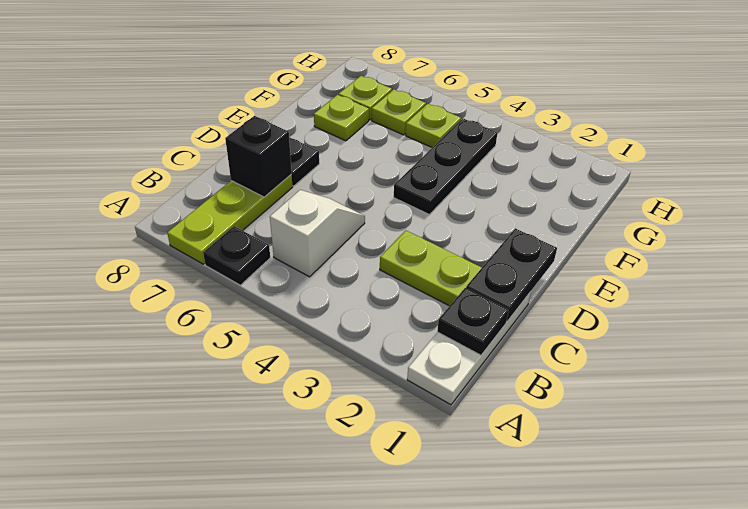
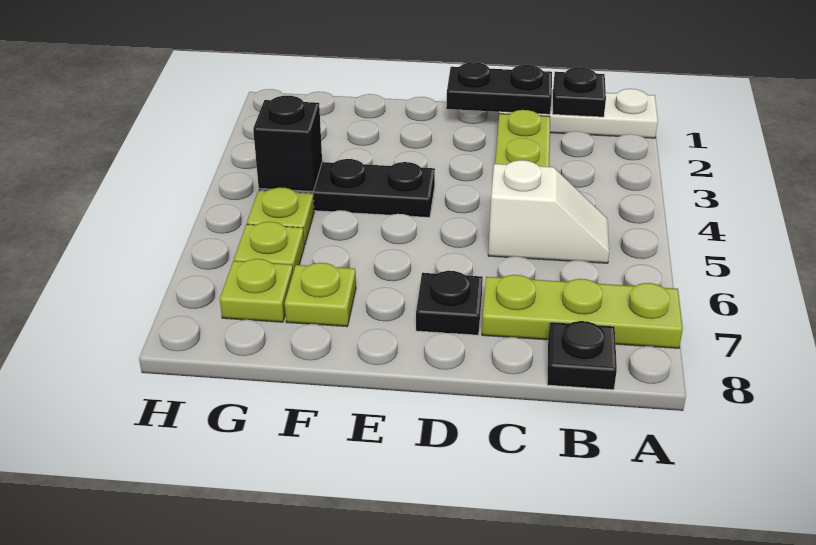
black 1x1 plate [203,226,270,285] -> black 1x1 plate moved to [547,321,617,390]
white 1x2 slope [270,190,365,277] -> white 1x2 slope turned to [488,160,609,263]
black 1x1 brick [225,116,292,197] -> black 1x1 brick moved to [253,96,322,191]

